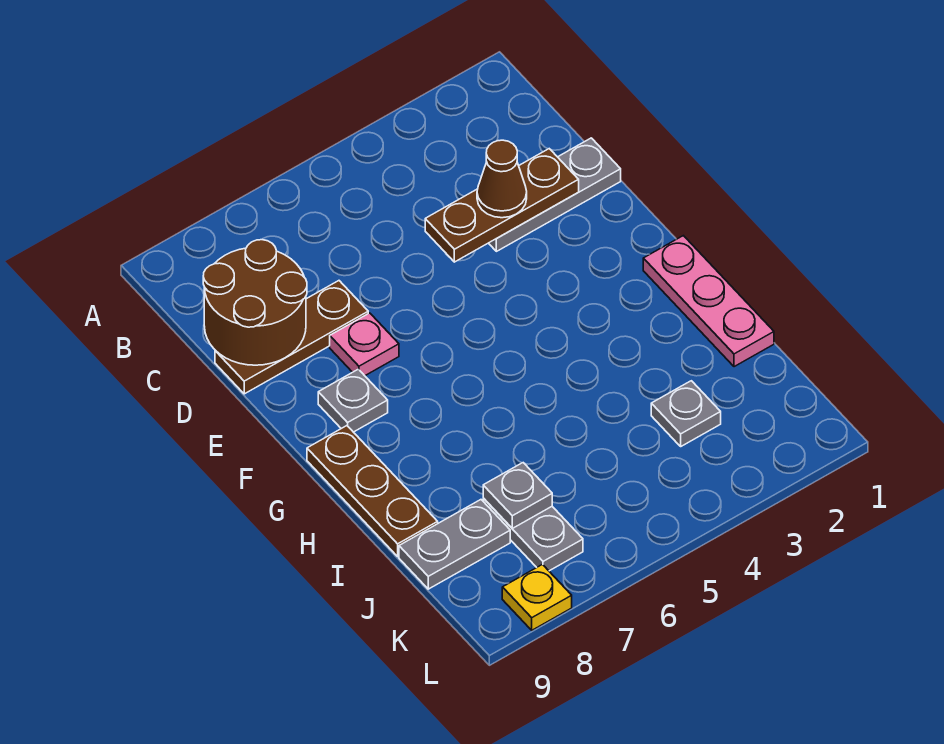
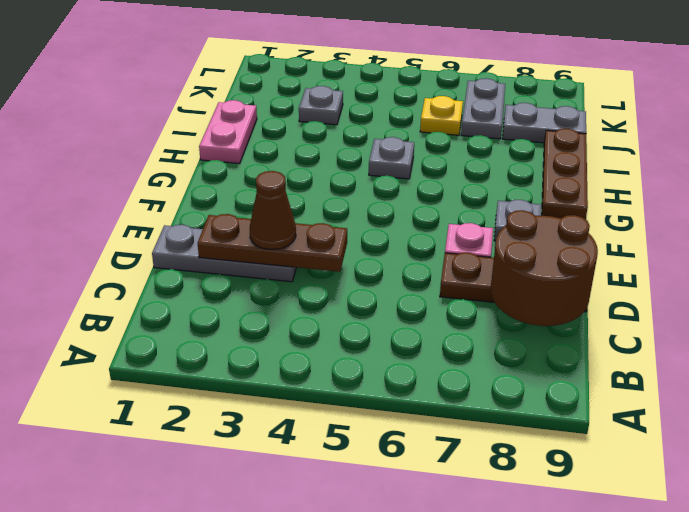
pink 1x3 plate [643,236,774,367] -> pink 1x2 plate [199,100,257,163]
grey 1x1 plate [483,463,552,528] -> grey 1x1 plate moved to [369,137,414,179]
yellow 1x1 plate [502,565,572,630] -> yellow 1x1 plate moved to [420,96,463,135]

